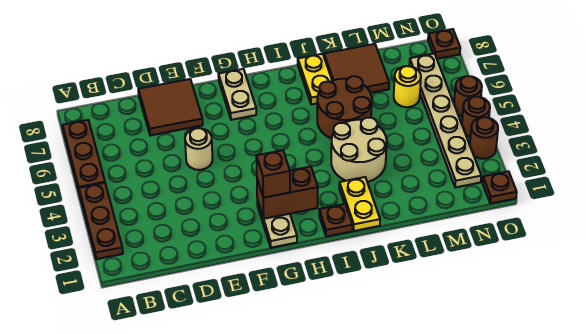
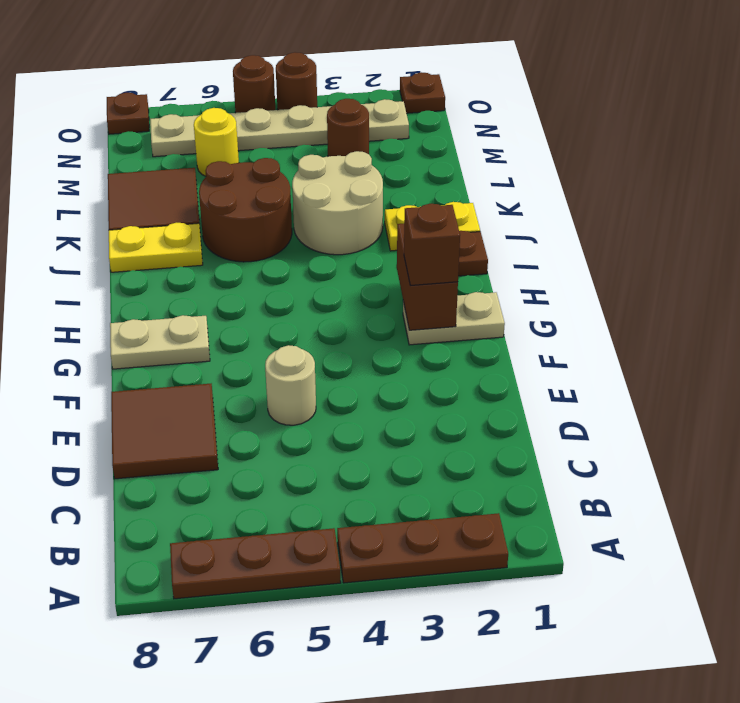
brown 1x1 round brick [470,117,498,159] -> brown 1x1 round brick moved to [327,99,369,156]

